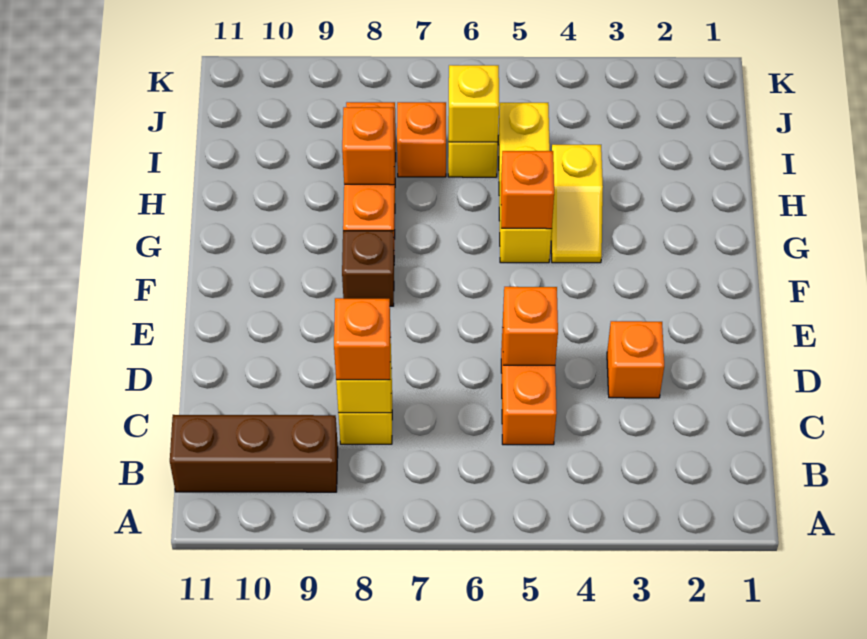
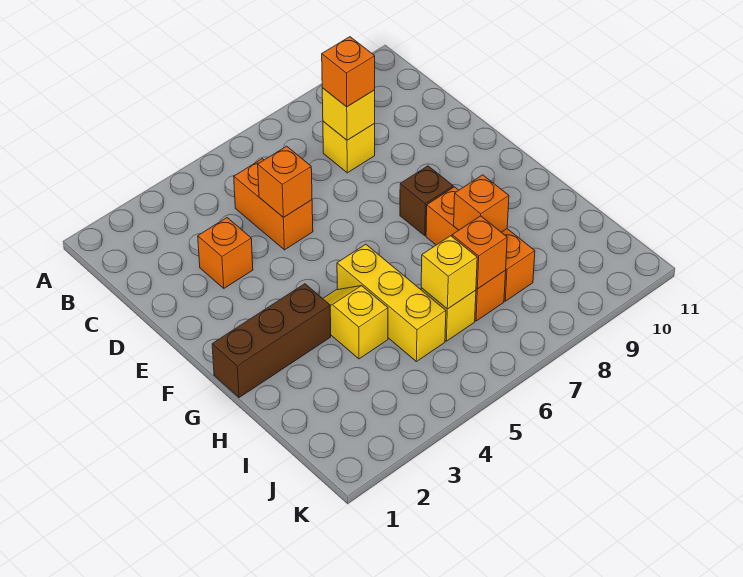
brown 1x3 brick [170,415,338,492] -> brown 1x3 brick moved to [212,284,331,398]
orange 1x1 brick [501,151,554,229] -> orange 1x1 brick moved to [452,216,507,289]

